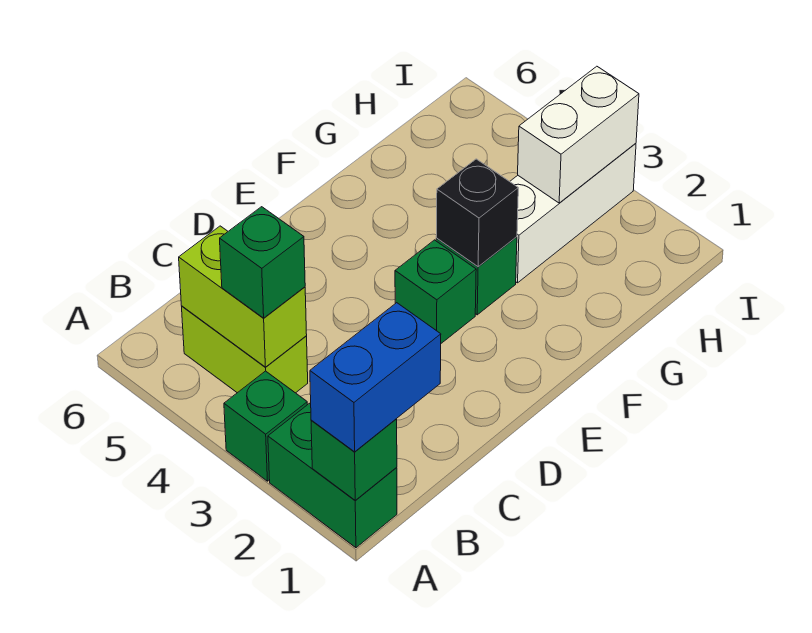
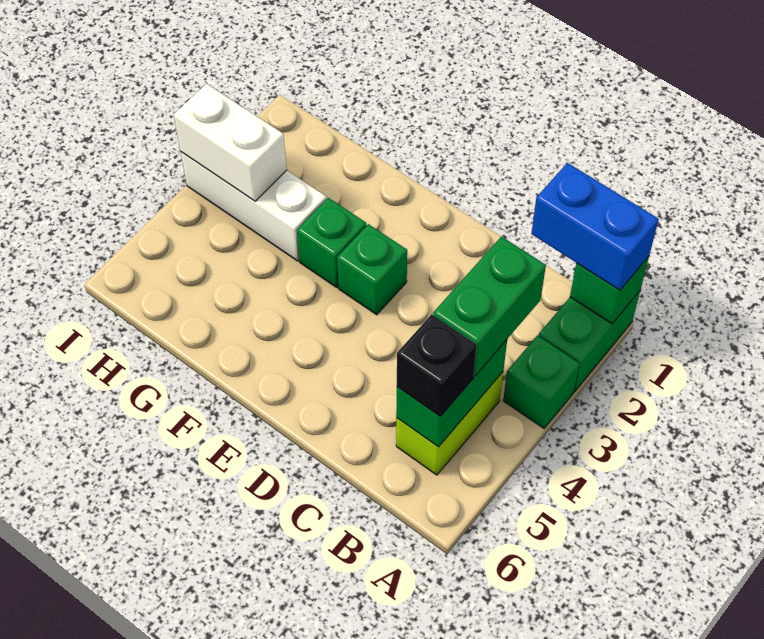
lime 1x2 brick [179,226,307,367] -> green 1x2 brick [396,340,507,447]
green 1x1 brick [220,207,305,318] -> green 1x2 brick [433,236,546,376]
black 1x1 brick [436,159,518,267] -> black 1x1 brick moved to [397,314,477,416]

